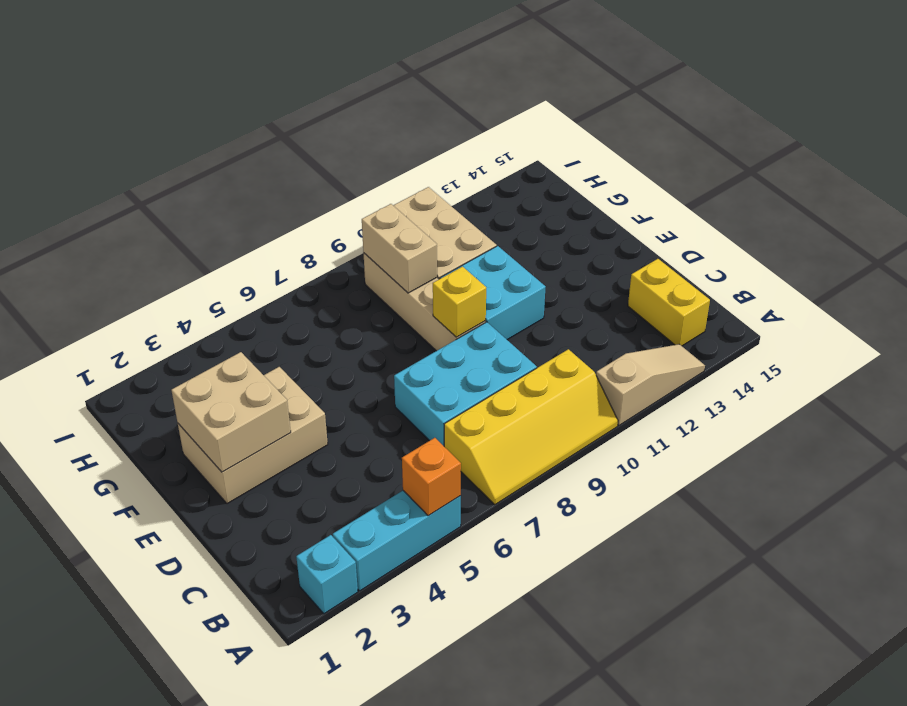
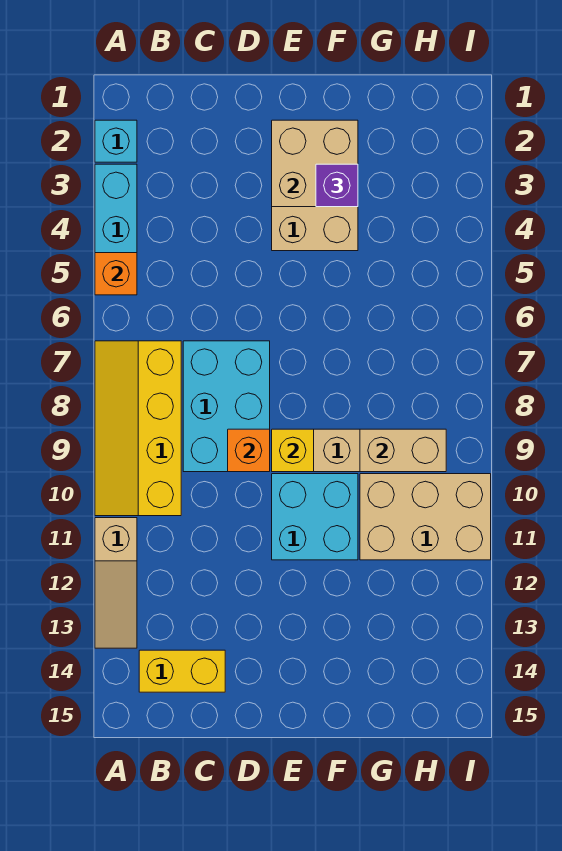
none -> orange 1x1 brick [228,429,270,472]
none -> purple 1x1 brick [316,164,358,207]

